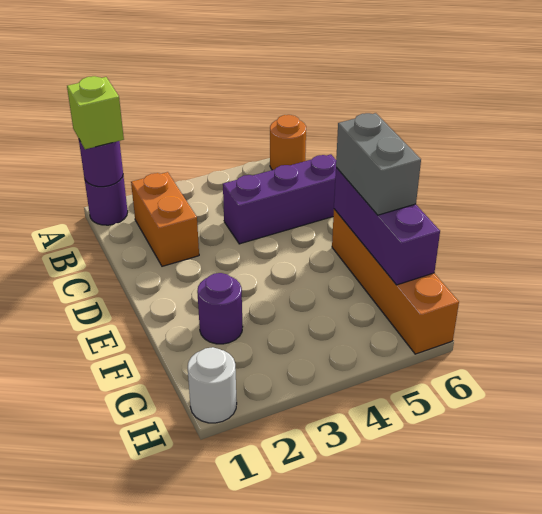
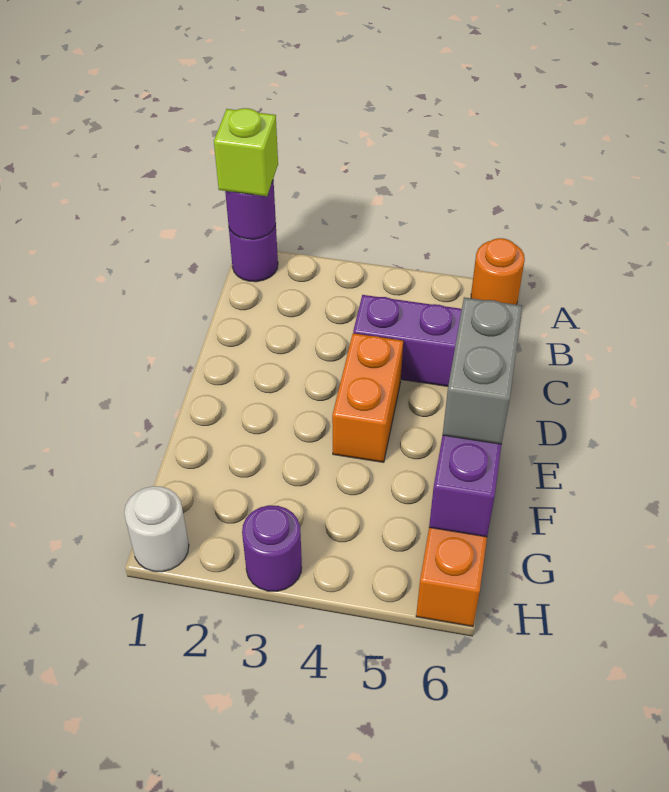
orange 1x2 brick [131,172,199,266] -> orange 1x2 brick moved to [332,333,403,462]
purple 1x1 round brick [197,273,243,344] -> purple 1x1 round brick moved to [242,505,302,591]

